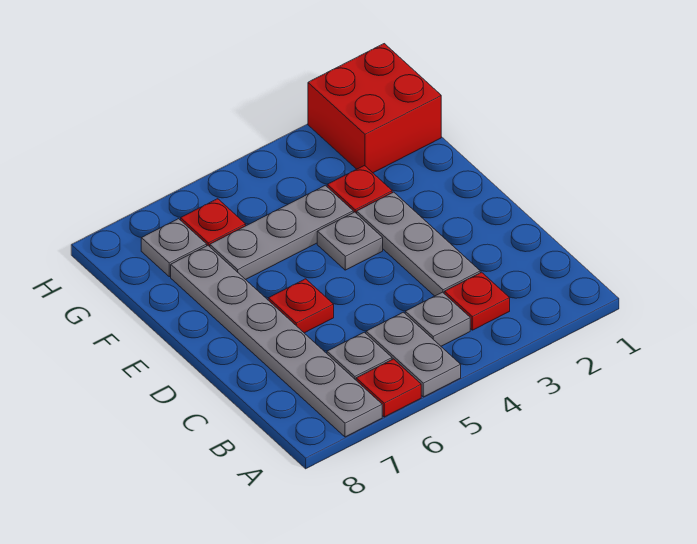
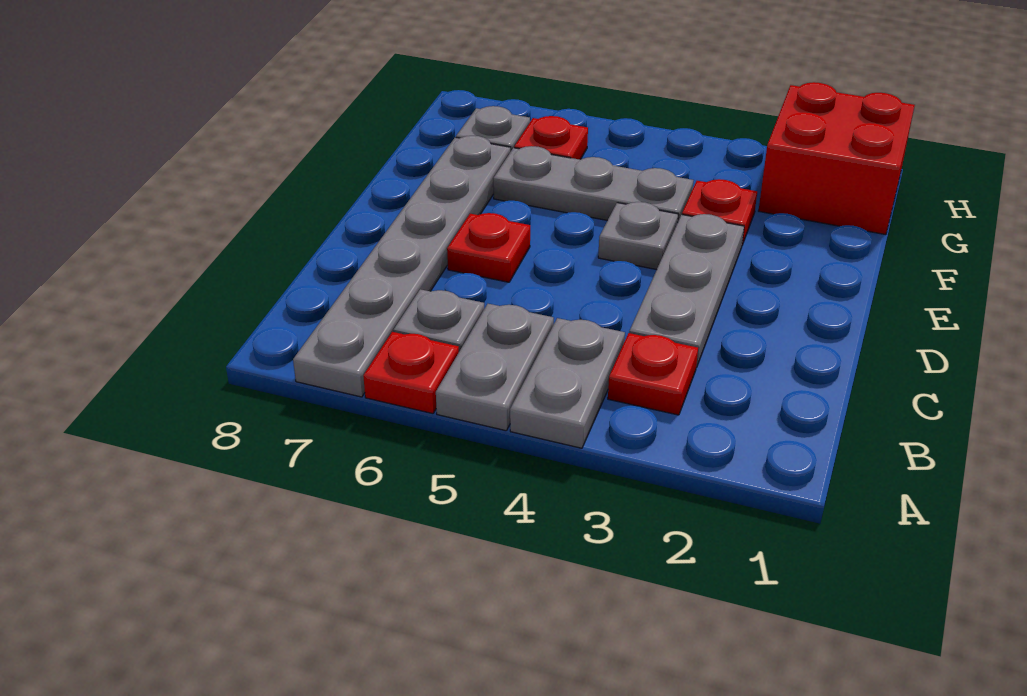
grey 1x1 plate [405,292,470,346] -> grey 1x2 plate [510,318,625,448]

